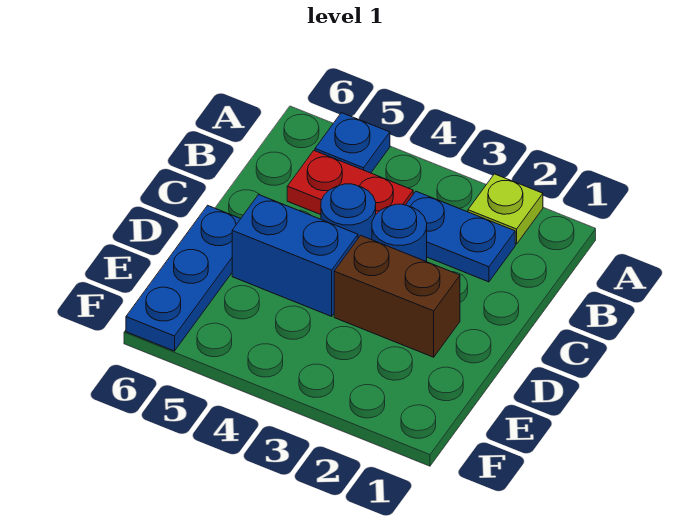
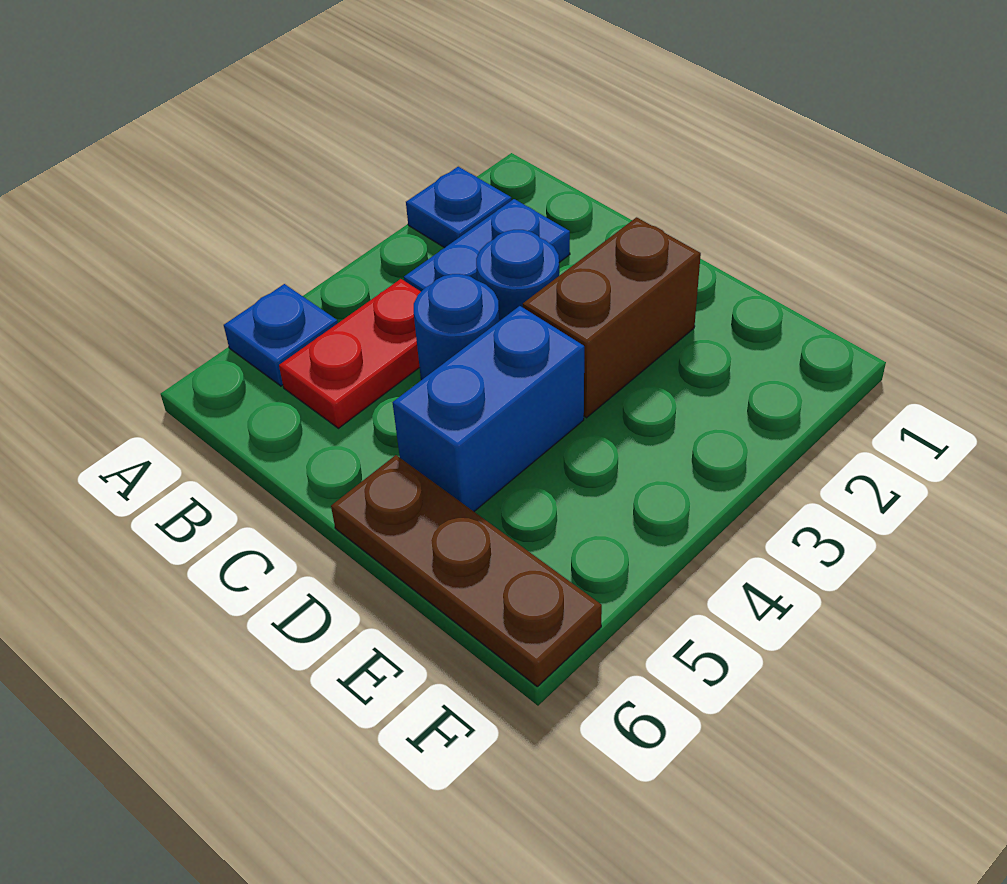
lime 1x1 plate [468,174,543,244] -> blue 1x1 plate [406,167,511,248]
blue 1x3 plate [126,205,240,351] -> brown 1x3 plate [331,455,602,686]

